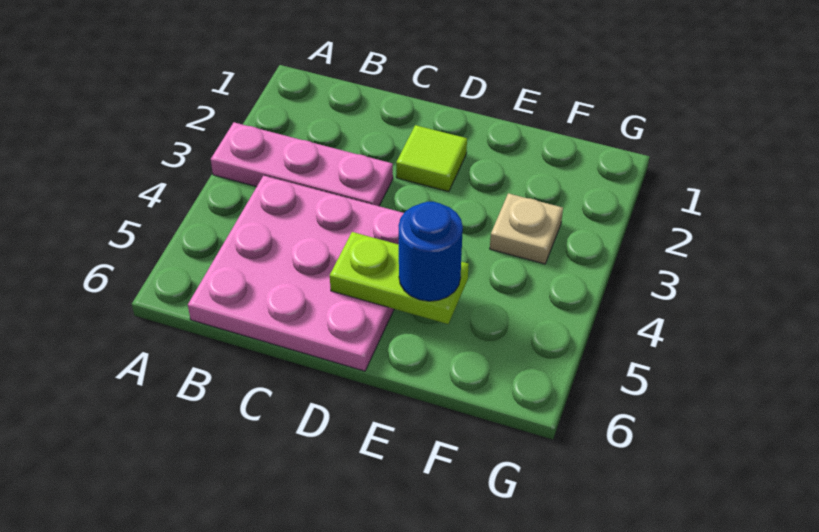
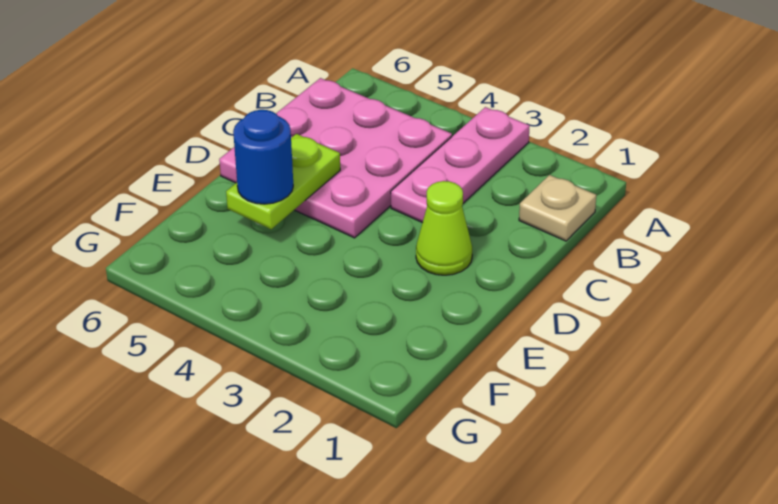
lime 1x1 tile [396,125,467,192] -> lime 1x1 cone [416,181,472,275]
tan 1x1 plate [490,193,563,264] -> tan 1x1 plate moved to [519,175,596,241]

